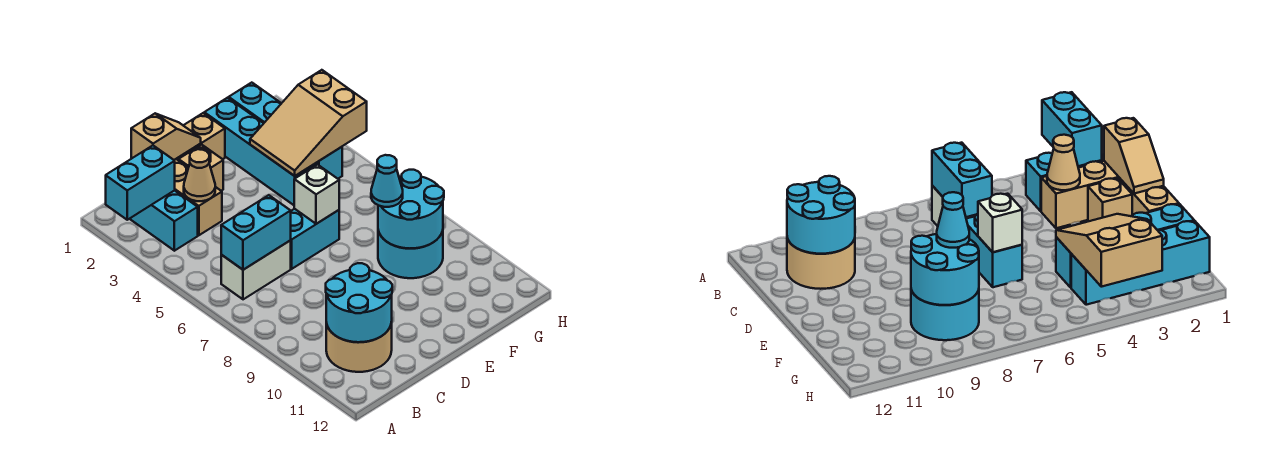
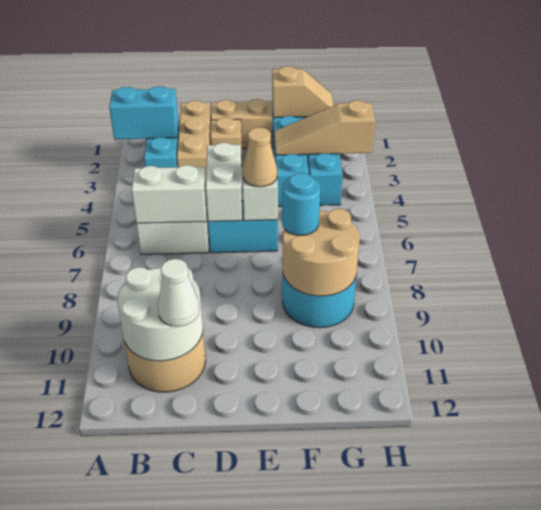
cyan 1x2 brick [221,195,291,270] -> white 1x2 brick [132,165,207,223]
cyan 2x2 round brick [326,263,392,342] -> white 2x2 round brick [117,267,203,361]
tan 1x2 slope [131,114,201,160] -> tan 1x2 slope moved to [272,66,334,118]
tan 1x1 cone [184,149,215,201] -> tan 1x1 cone moved to [242,127,277,187]
none -> white 1x1 cone [158,259,199,326]
none -> white 1x2 brick [206,143,242,221]
tan 2x3 slope [250,70,367,176] -> tan 1x3 slope [275,100,375,155]
cyan 2x2 round brick [378,170,444,249] -> tan 2x2 round brick [283,209,360,296]
cyan 1x1 cone [371,155,403,207] -> cyan 1x1 round brick [282,173,320,235]

